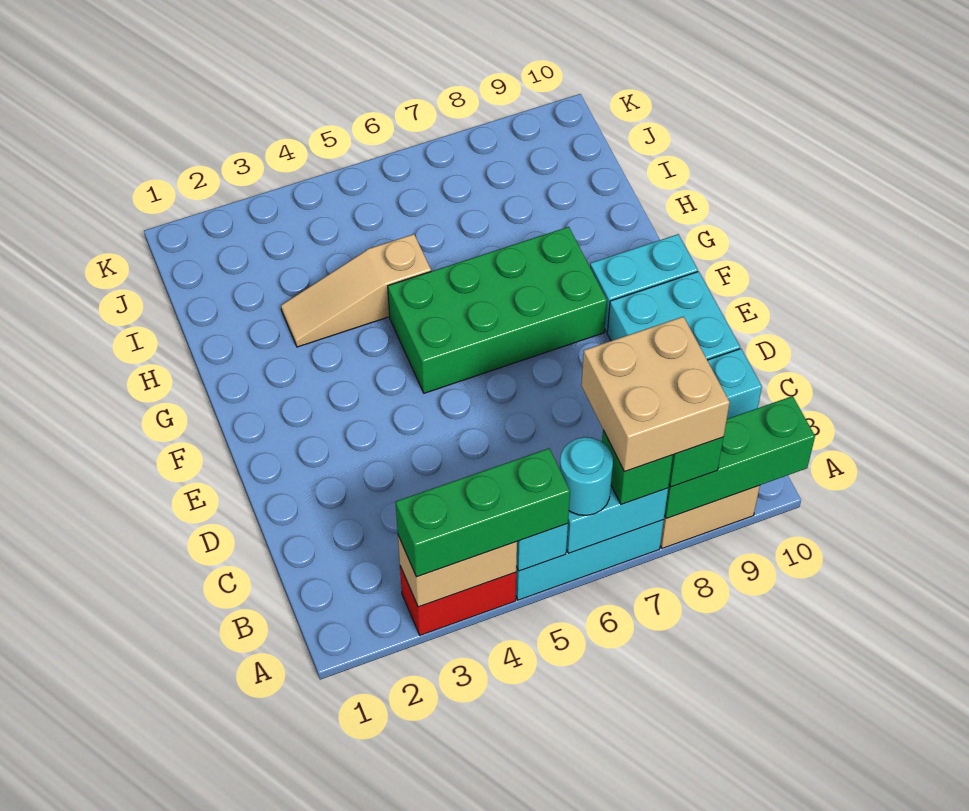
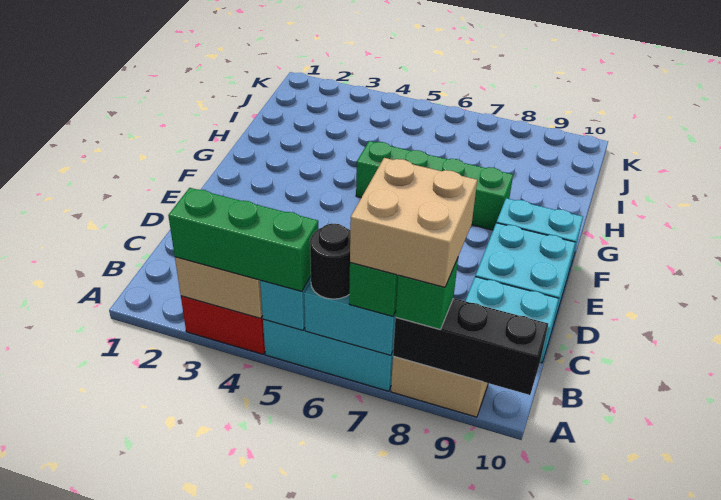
cyan 1x1 round brick [560,437,613,515] -> black 1x1 round brick [310,224,350,299]
green 1x3 brick [664,396,815,518] -> black 1x3 brick [393,298,548,395]
green 2x4 brick [388,227,607,393] -> green 1x4 brick [356,141,513,230]
tan 1x3 slope [281,234,431,347] -> none

